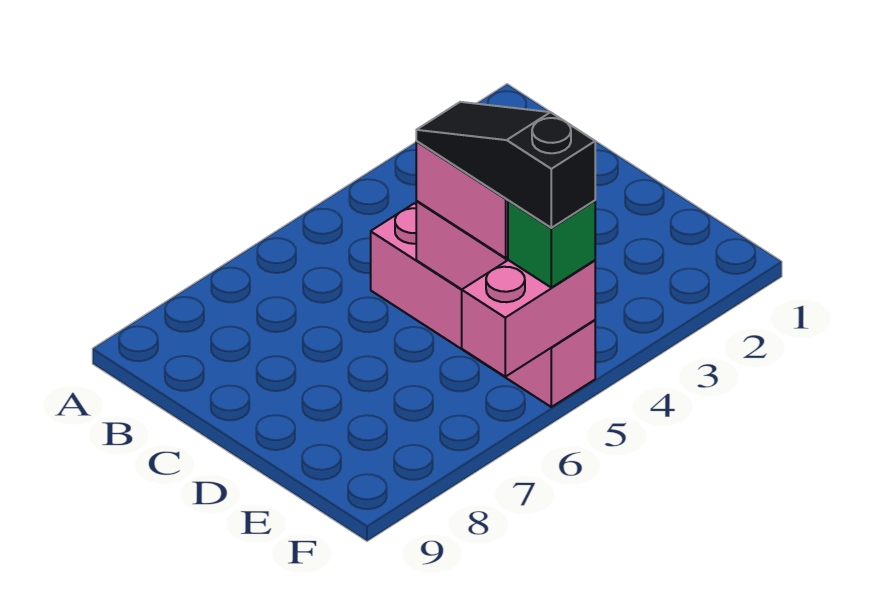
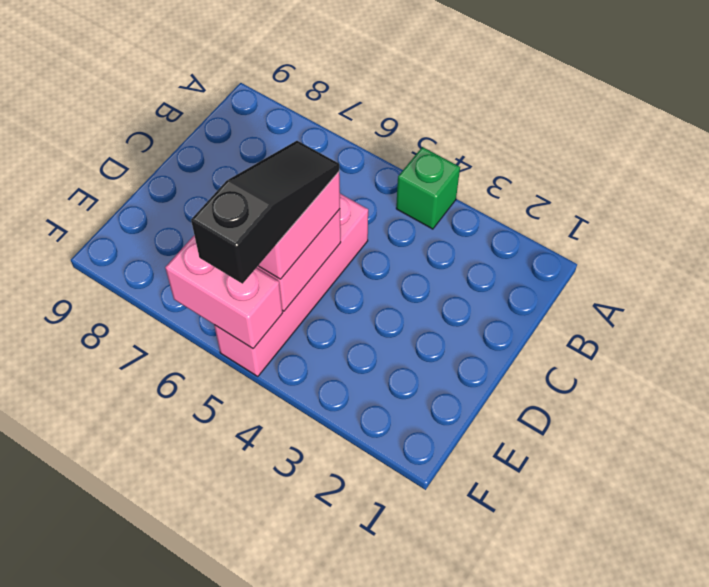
green 1x1 brick [508,200,595,288] -> green 1x1 brick moved to [396,147,460,229]

